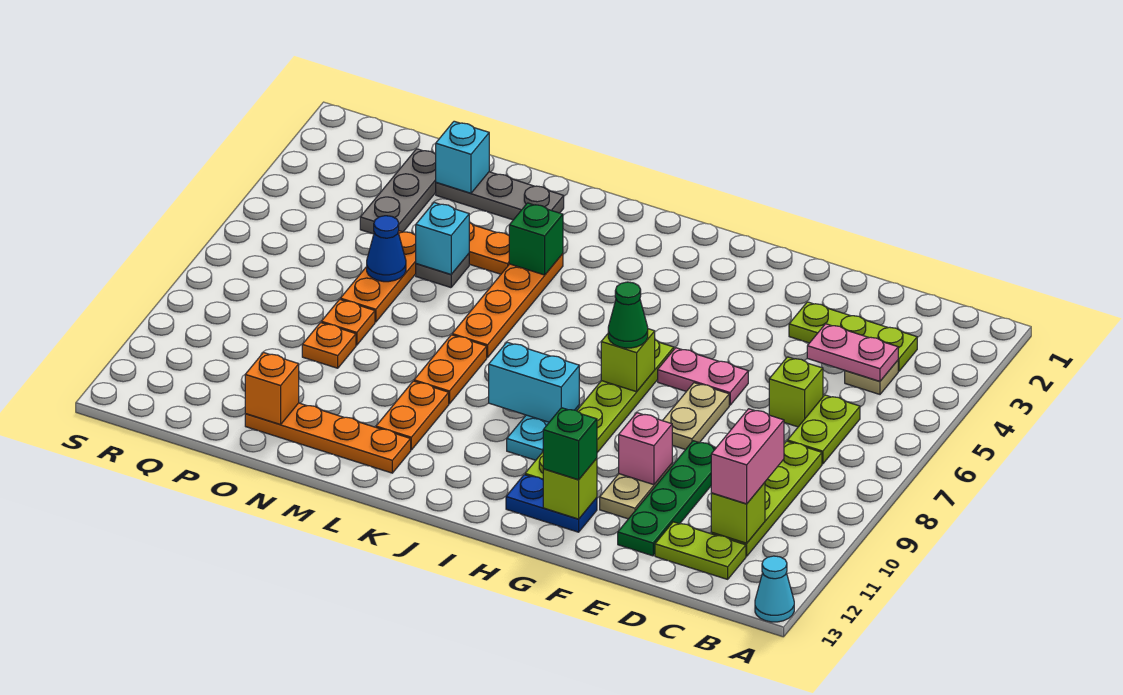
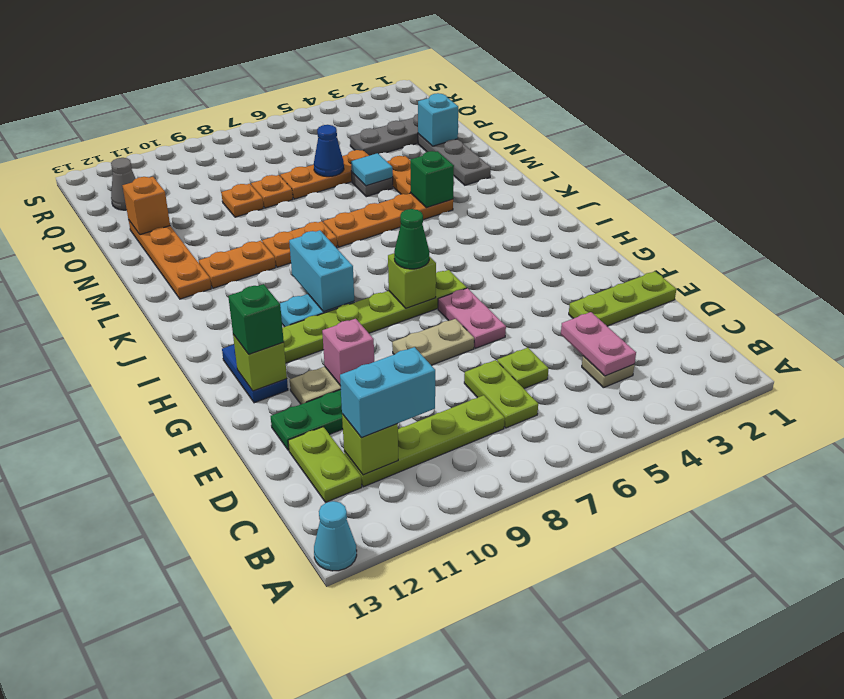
lime 1x3 plate [789,302,917,371] -> lime 1x3 plate turned to [569,271,676,326]
lime 1x2 plate [787,395,860,464] -> lime 1x2 plate turned to [464,360,538,428]
pink 1x2 brick [711,409,784,504] -> cyan 1x2 brick [340,347,435,438]
lime 1x1 brick [769,357,823,427] -> lime 1x1 plate [497,348,549,389]
cyan 1x1 brick [416,203,469,275] -> cyan 1x1 tile [351,153,393,186]
none -> grey 1x1 cone [111,158,136,210]

